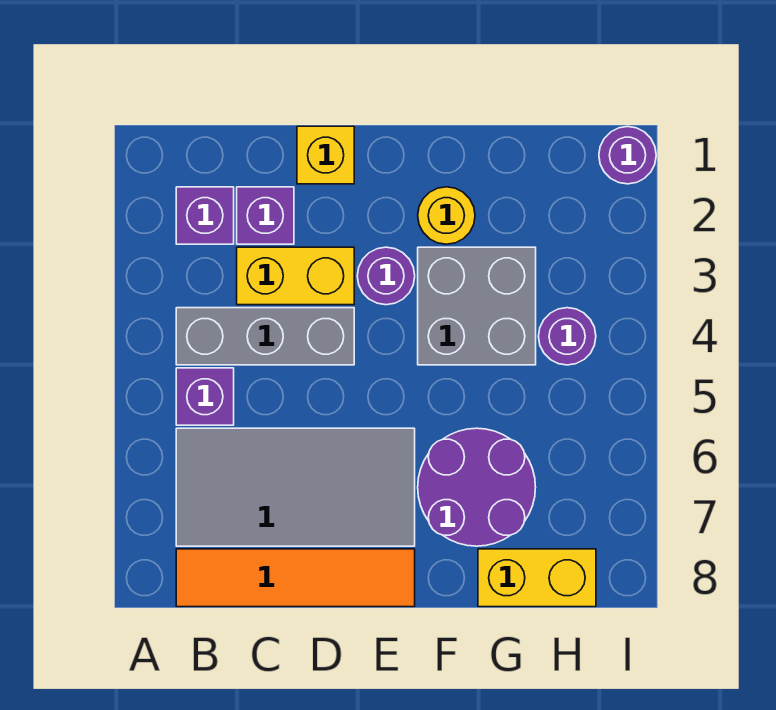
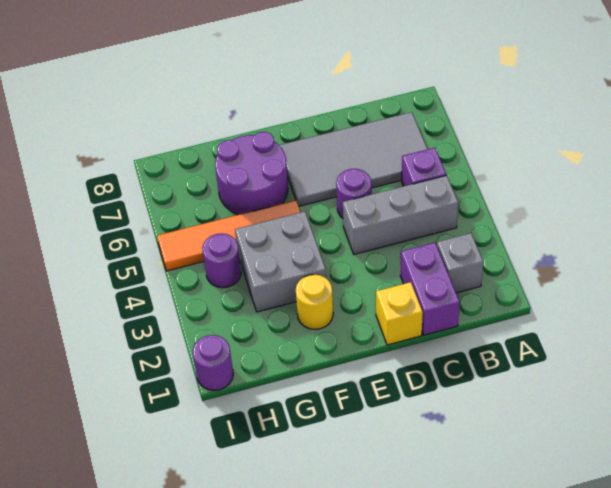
purple 1x1 brick [176,187,234,244] -> grey 1x1 brick [437,233,483,293]
orange 1x4 tile [176,549,415,607] -> orange 1x4 tile moved to [157,200,301,271]
purple 1x1 brick [237,187,294,244] -> purple 1x2 brick [401,243,460,335]
yellow 1x2 brick [237,247,354,305] -> none
purple 1x1 round brick [357,247,415,305] -> purple 1x1 round brick moved to [336,169,372,218]
yellow 1x2 brick [478,549,596,607] -> none

